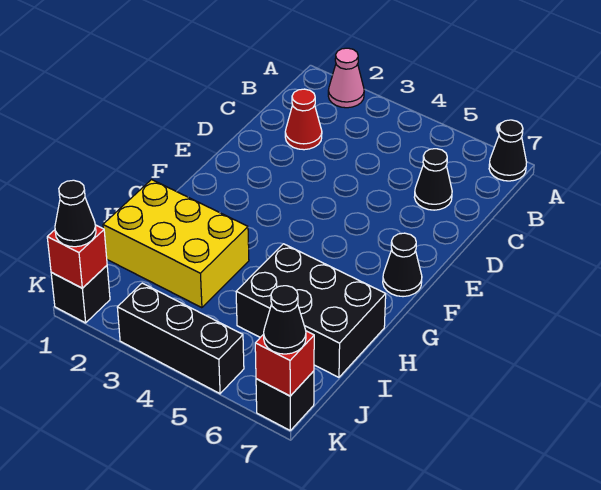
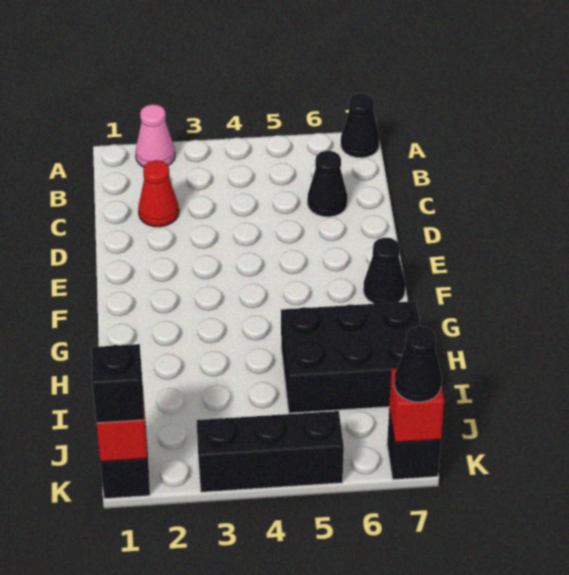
yellow 2x3 brick [103,180,249,308] -> none
black 1x1 cone [55,180,96,247] -> black 1x1 brick [91,344,144,423]

